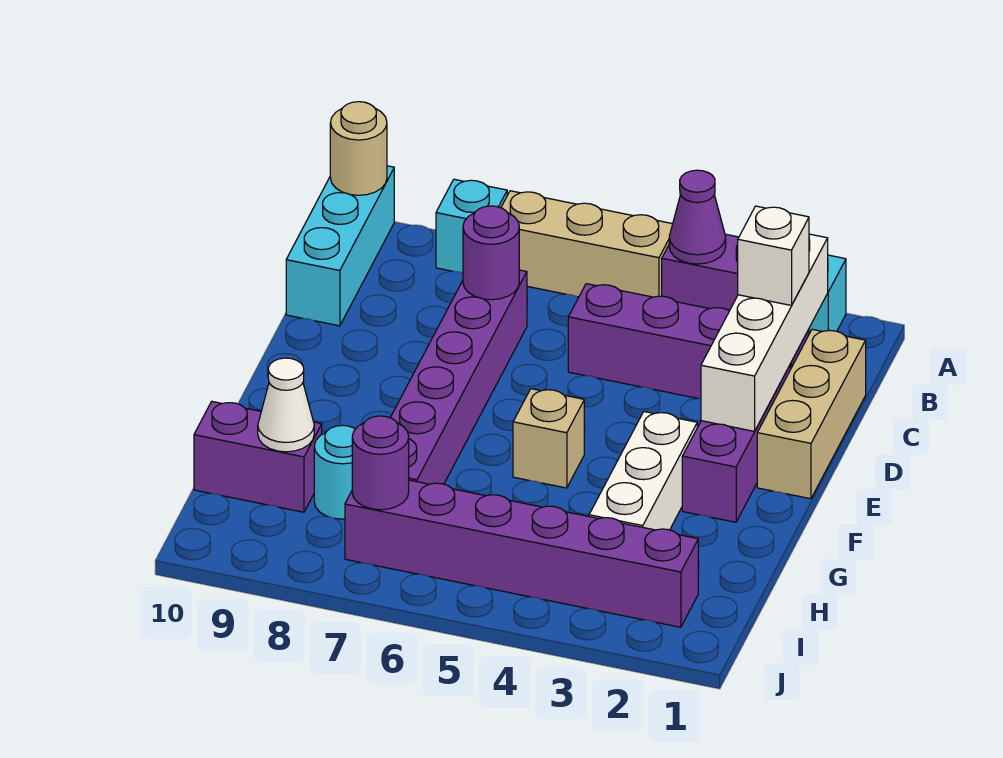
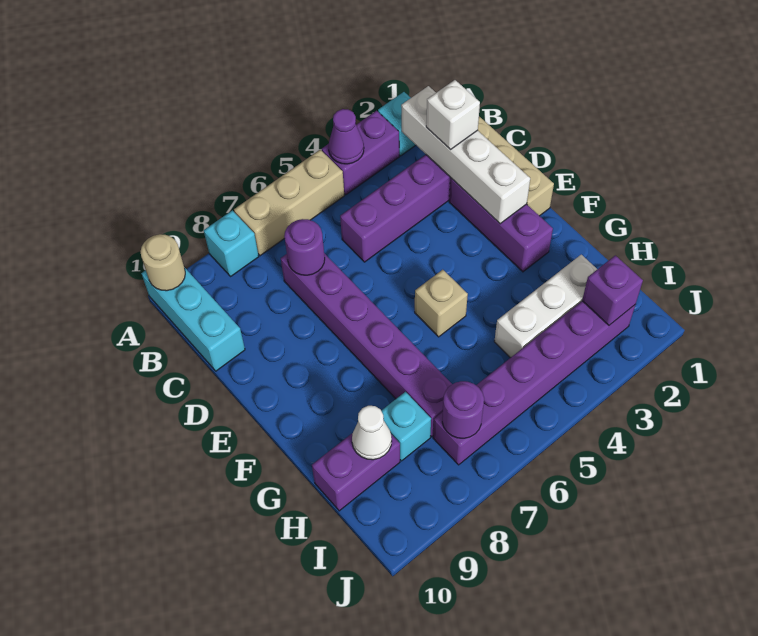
white 1x3 brick [589,412,697,530] -> white 1x3 brick turned to [494,255,597,358]
cyan 1x1 round brick [314,425,355,519] -> cyan 1x1 brick [381,392,431,461]
none -> purple 1x1 brick [582,255,643,325]

